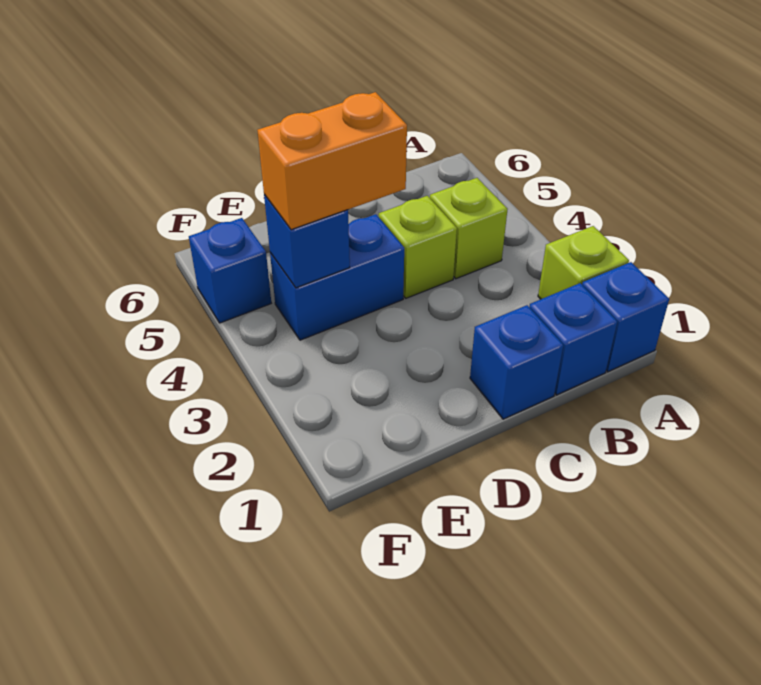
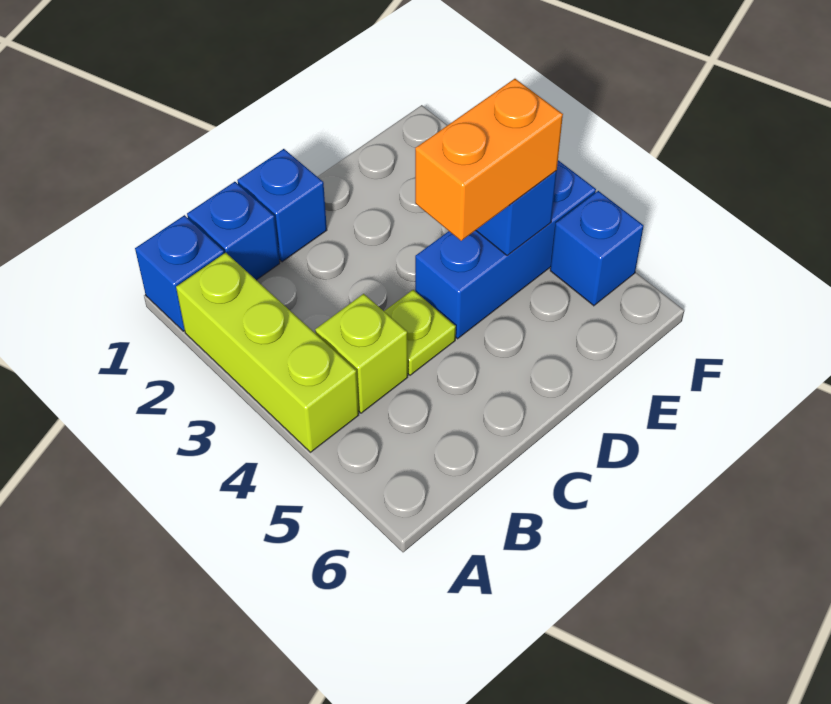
lime 1x1 brick [538,226,629,299] -> lime 1x3 brick [176,253,359,452]
lime 1x1 brick [379,196,457,298] -> lime 1x1 plate [384,290,456,375]
blue 1x2 brick [270,214,404,340] -> blue 1x3 brick [415,160,596,339]

